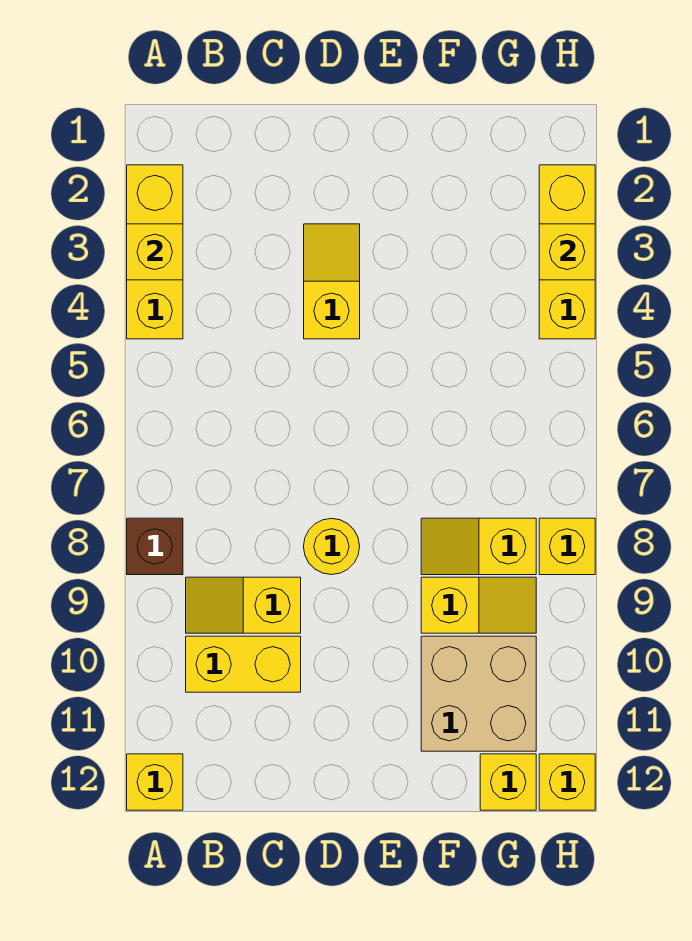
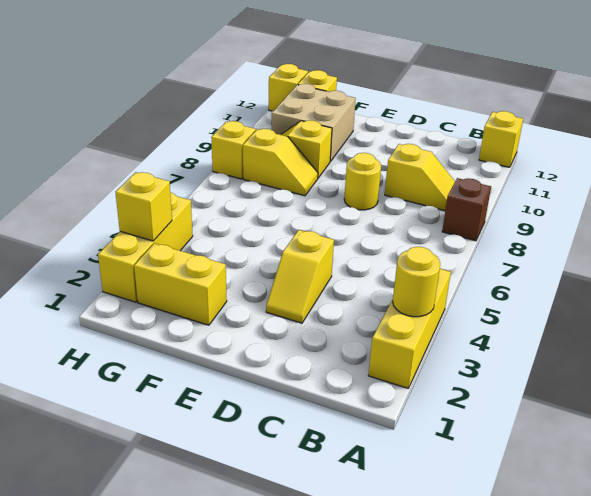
yellow 1x1 brick [127,224,183,280] -> yellow 1x1 round brick [393,247,440,317]
yellow 1x2 brick [186,636,301,692] -> yellow 1x2 brick moved to [134,243,227,325]

